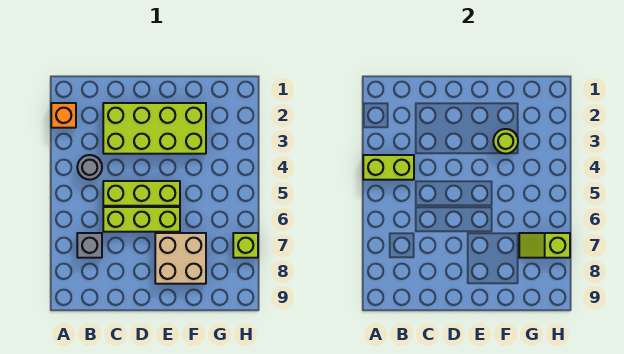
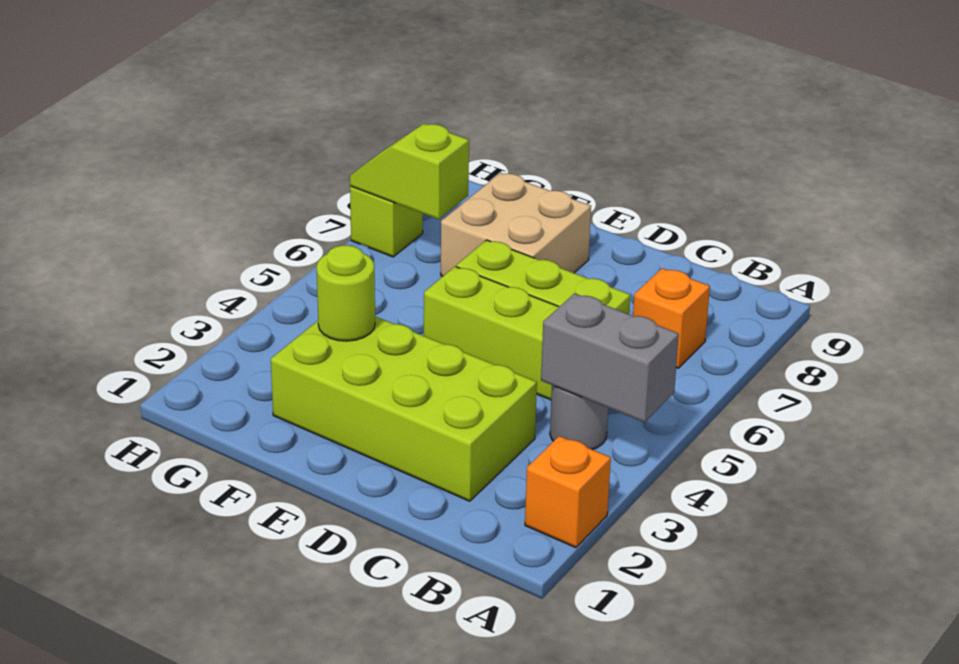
lime 1x2 brick [363,155,414,180] -> grey 1x2 brick [541,294,679,422]
grey 1x1 brick [77,233,102,258] -> orange 1x1 brick [633,268,710,368]
lime 1x2 slope [519,233,570,258] -> lime 1x2 slope turned to [350,124,469,219]

